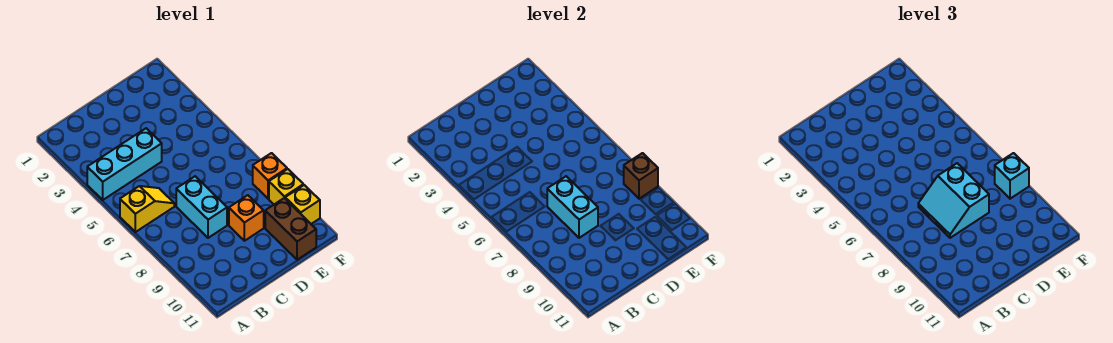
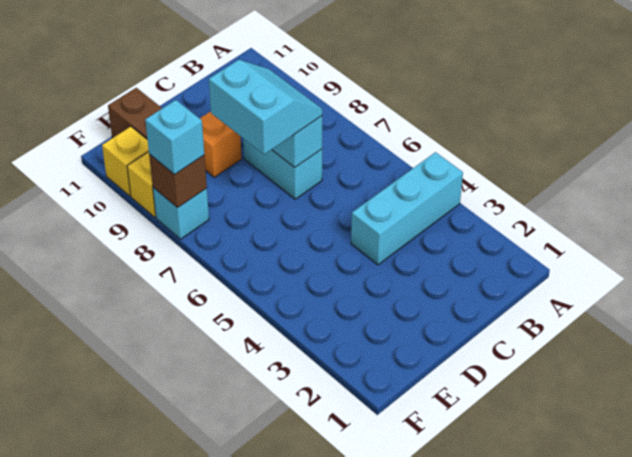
yellow 1x2 slope [120,186,174,232] -> none
orange 1x1 brick [253,153,287,199] -> cyan 1x1 brick [153,188,209,239]

